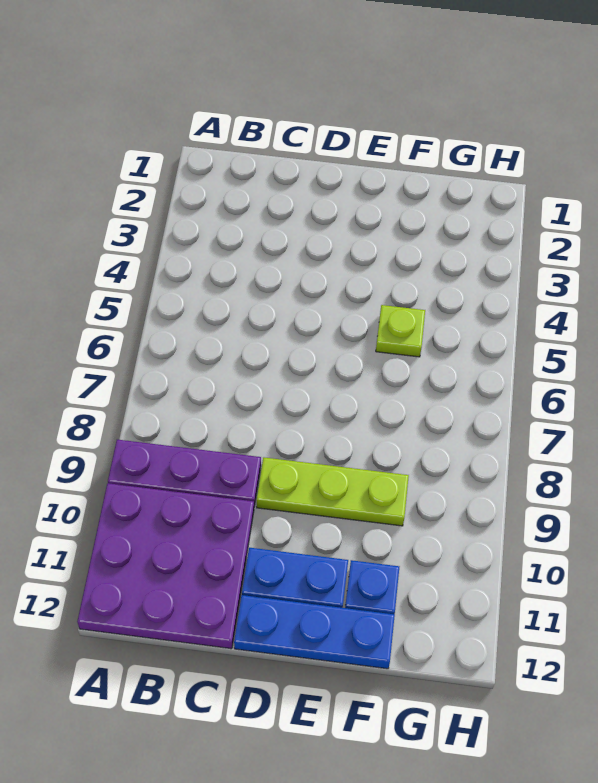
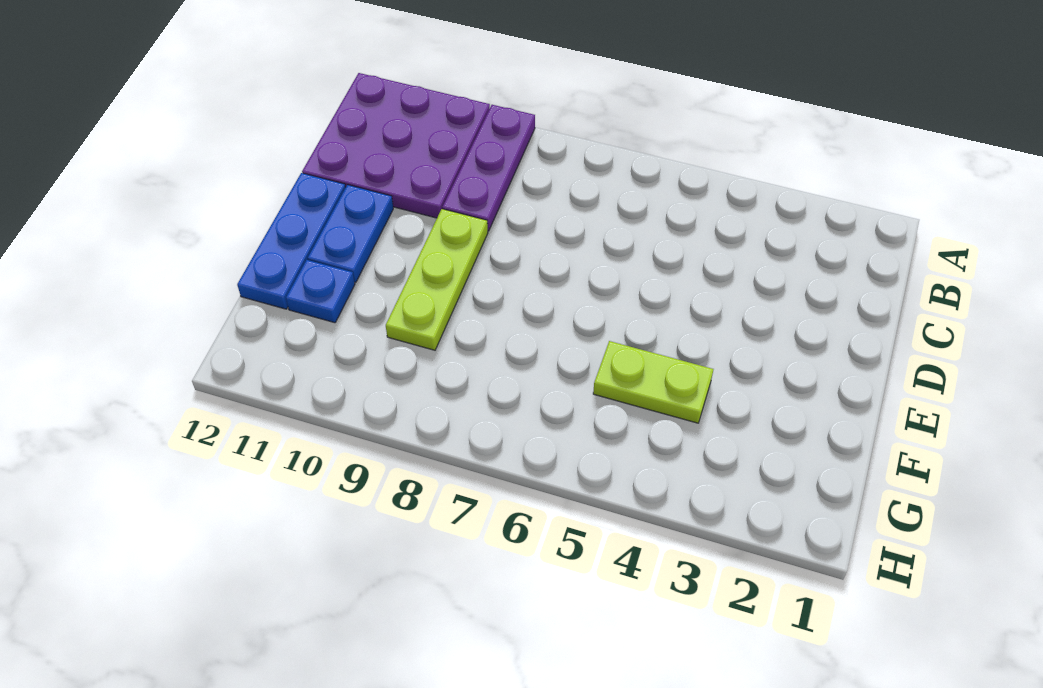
lime 1x1 plate [376,305,425,357] -> lime 1x2 plate [593,341,714,423]

